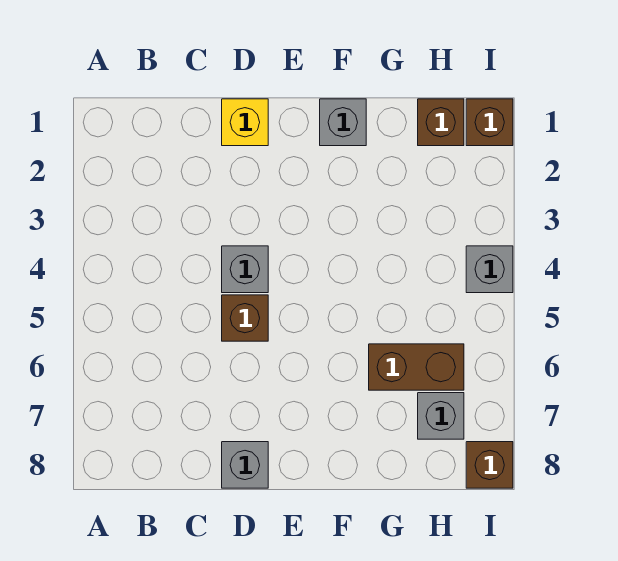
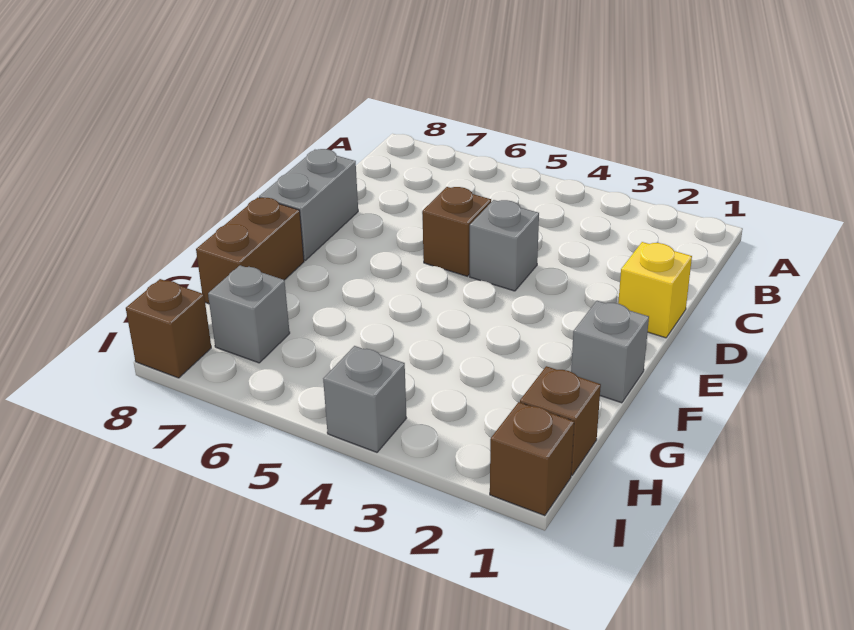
grey 1x1 brick [222,442,268,488] -> grey 1x2 brick [259,149,358,260]
brown 1x2 brick [369,344,464,390] -> brown 1x2 brick moved to [196,197,304,304]

